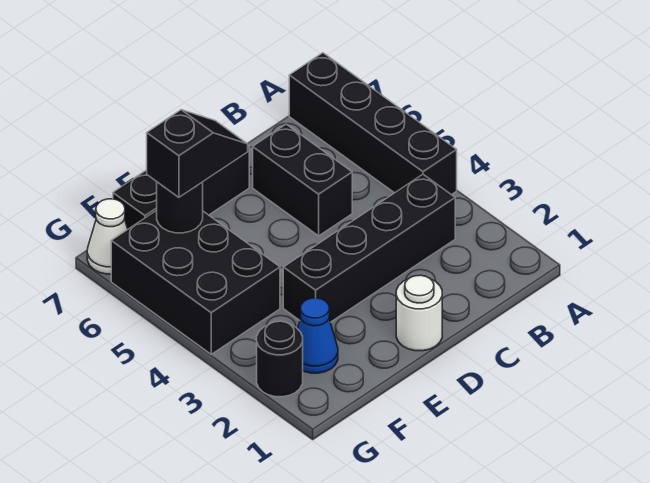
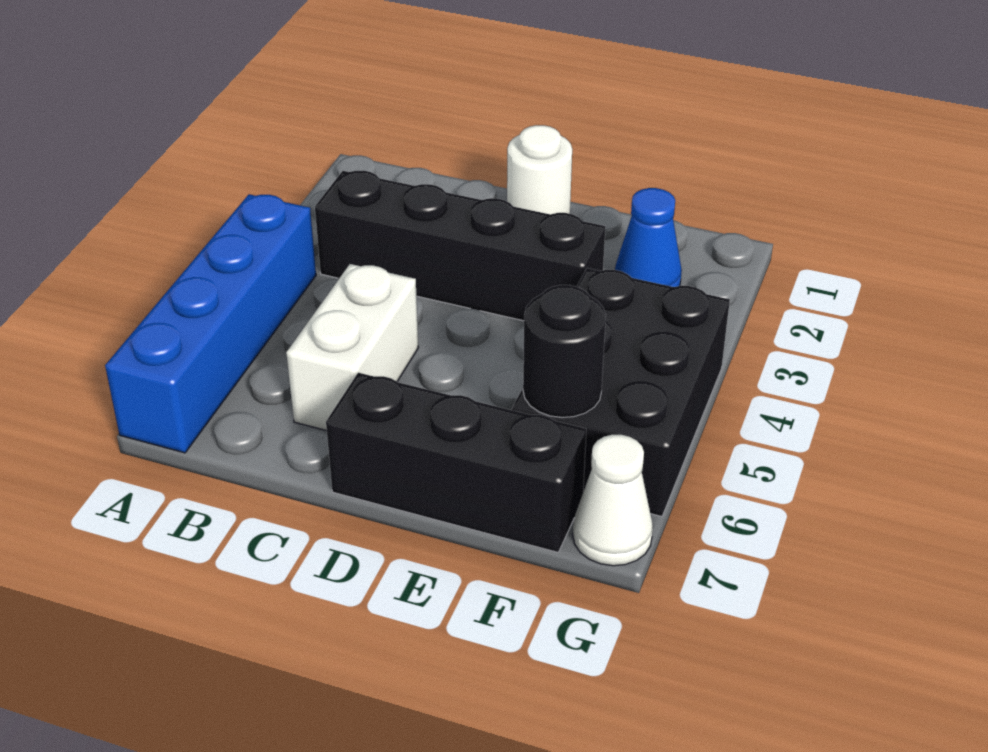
black 1x4 brick [289,53,457,195] -> blue 1x4 brick [105,194,316,453]
black 1x2 brick [253,124,352,236] -> white 1x2 brick [286,264,419,431]
black 1x2 slope [147,110,248,197] -> none
black 1x1 round brick [257,321,303,397] -> none

